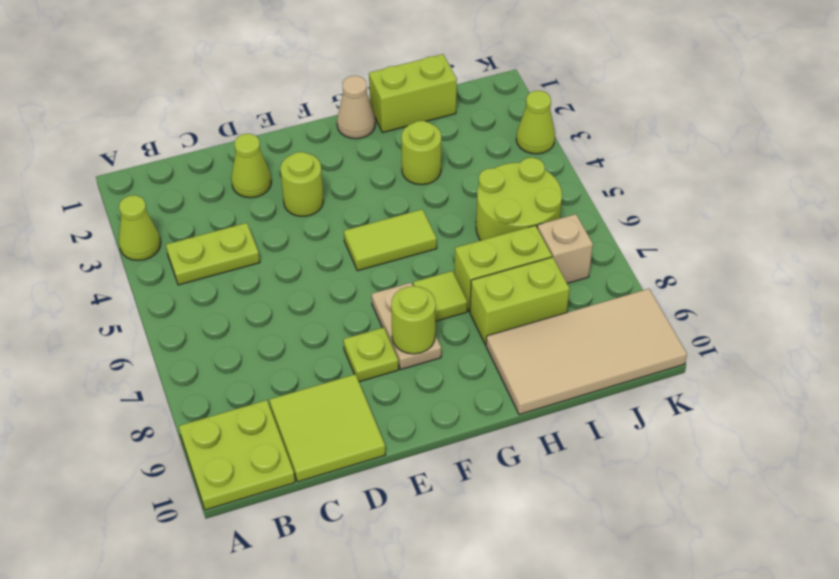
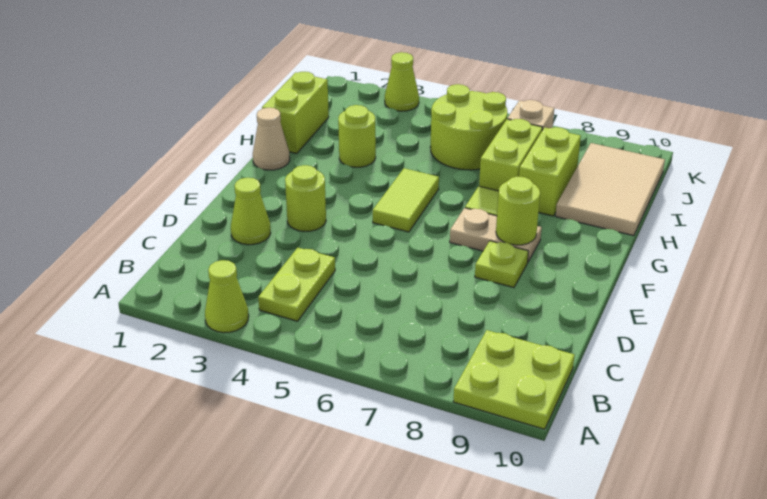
lime 2x2 tile [269,374,385,482] -> none
tan 2x4 tile [486,289,687,415] -> tan 2x3 tile [556,143,665,236]

